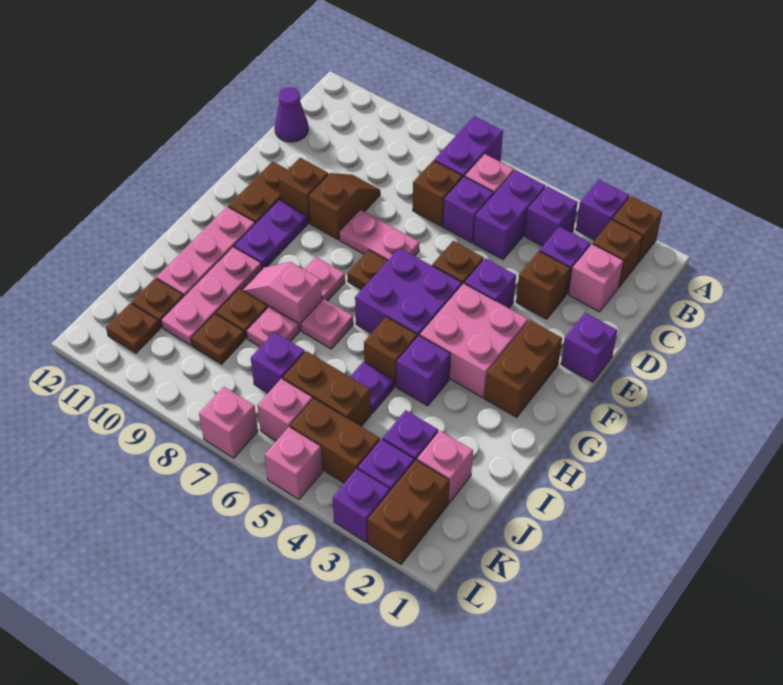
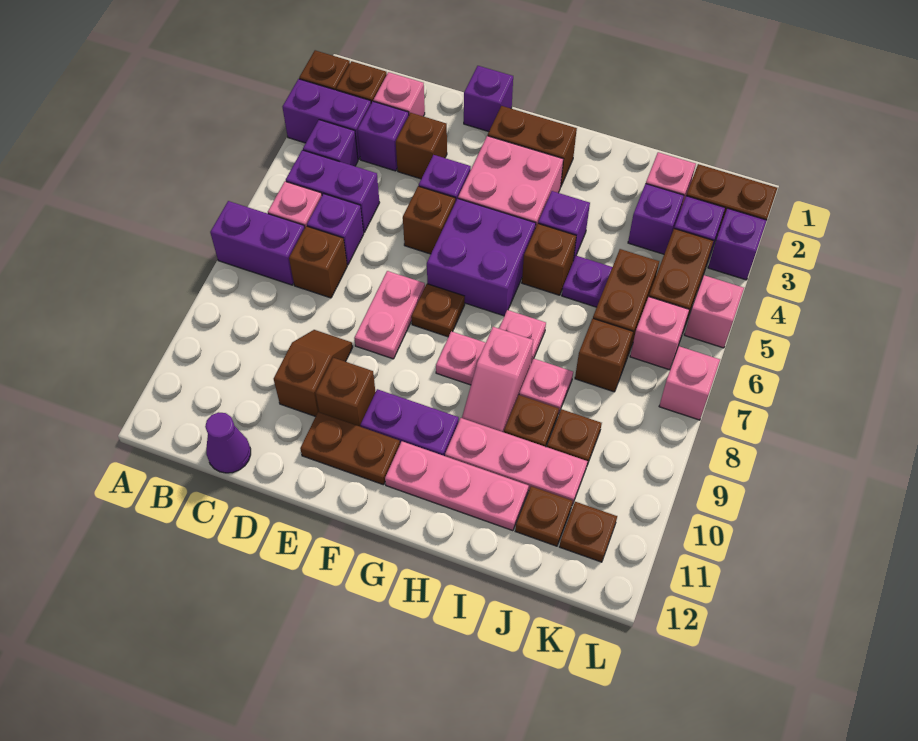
purple 1x1 brick [576,180,629,240] -> purple 1x2 brick [283,79,371,159]
brown 1x2 slope [308,173,380,240] -> brown 1x2 slope turned to [274,330,353,417]
purple 1x1 brick [251,332,305,393] -> brown 1x1 brick [575,319,633,392]

